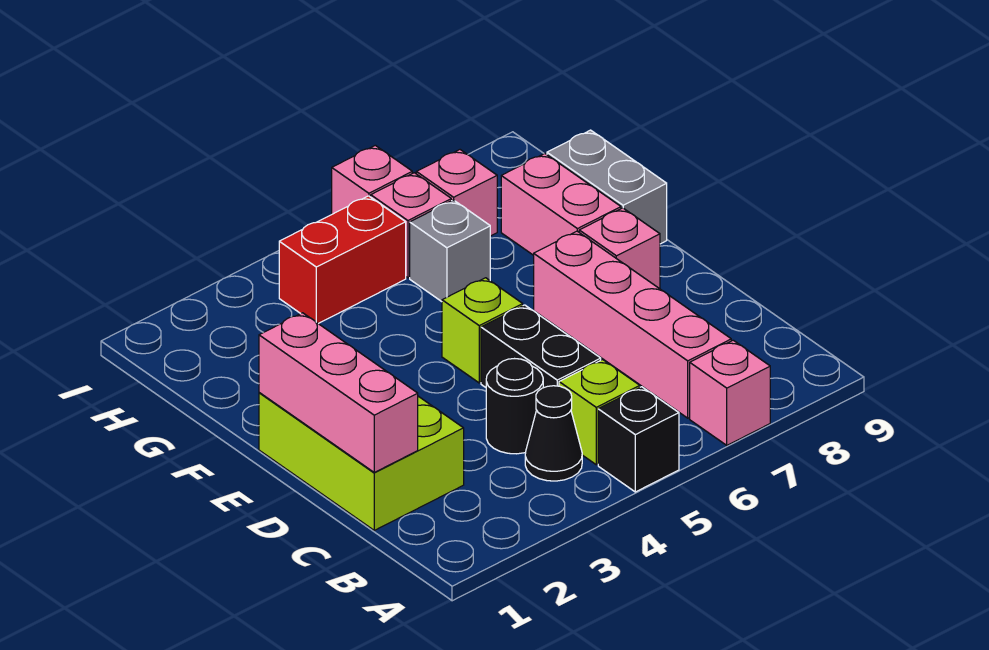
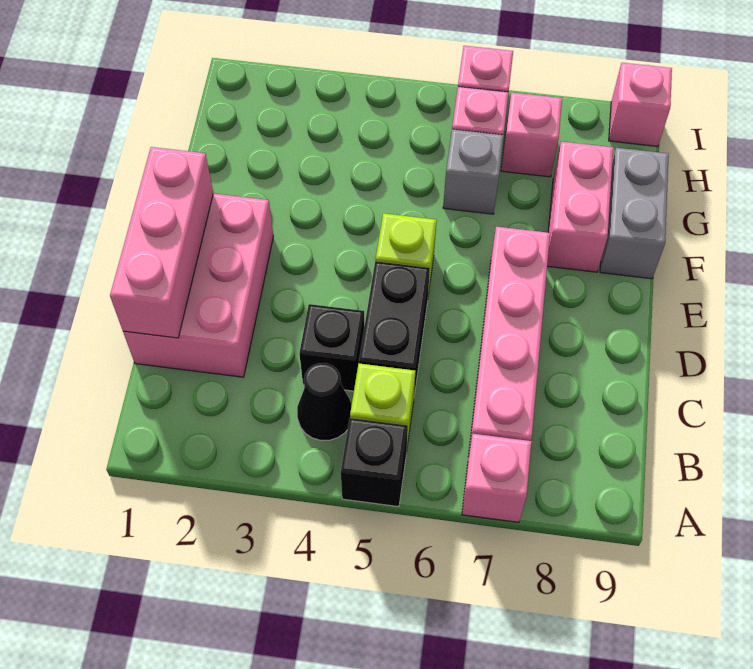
lime 2x3 brick [259,393,464,530] -> pink 2x3 brick [123,194,273,377]
black 1x1 round brick [486,359,543,454] -> black 1x1 brick [299,304,364,391]
pink 1x1 brick [579,208,660,289] -> pink 1x1 brick moved to [609,63,672,146]
red 1x2 brick [279,196,406,324] -> none

